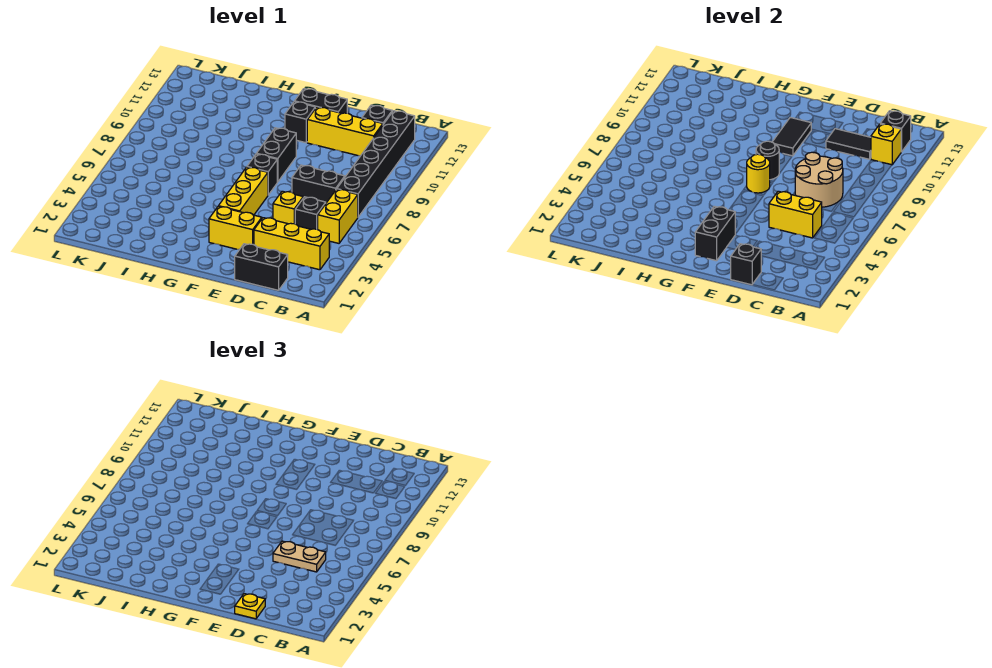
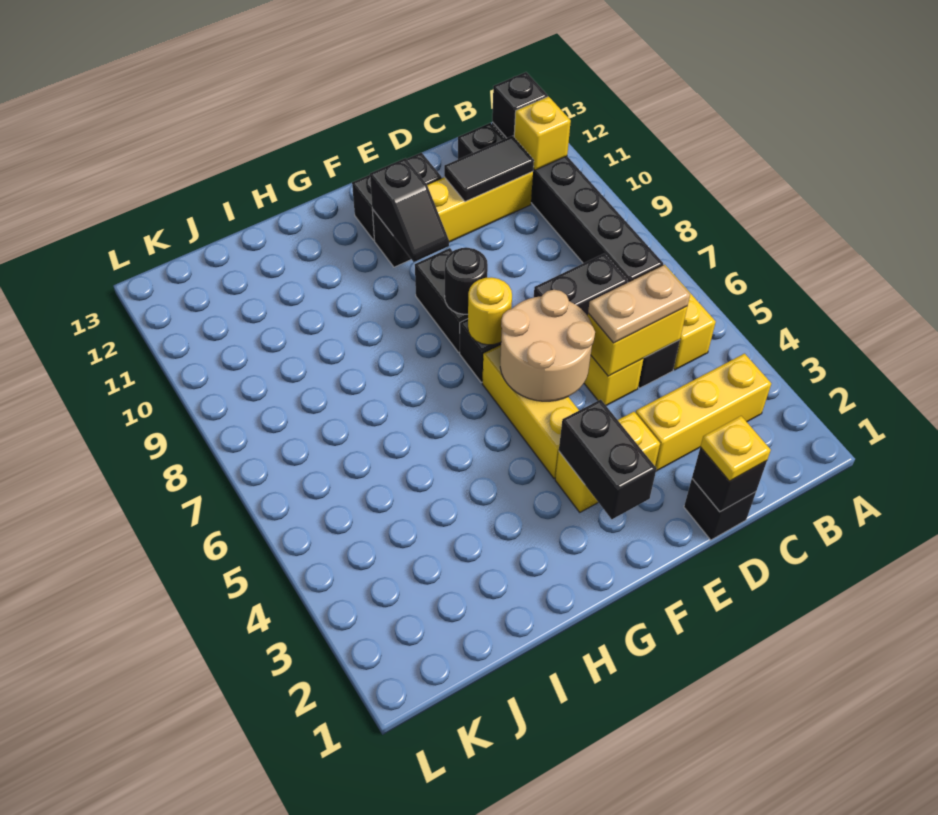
black 1x2 brick [235,244,288,290] -> black 1x1 brick [684,479,756,540]
tan 2x2 round brick [795,152,843,207] -> tan 2x2 round brick moved to [500,290,595,401]
black 1x2 tile [773,118,811,156] -> black 1x2 slope [370,158,449,262]

